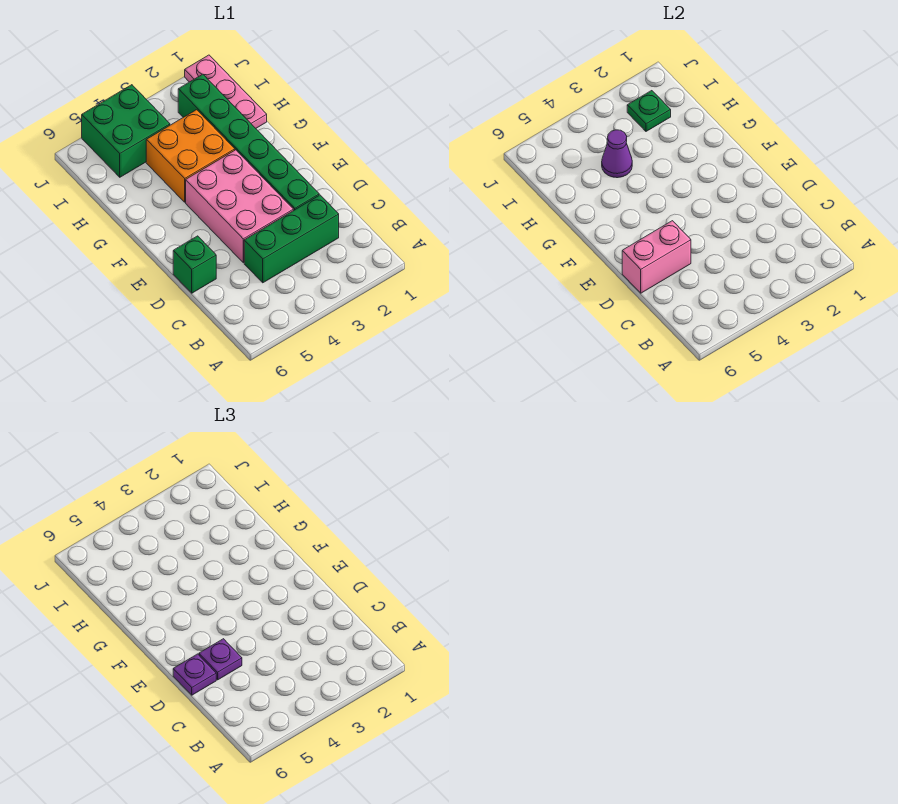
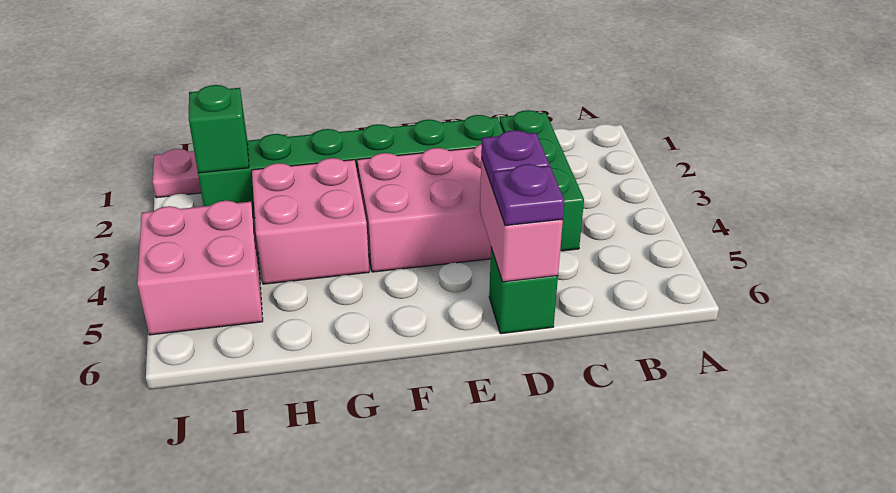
orange 2x2 brick [146,110,235,202] -> pink 2x2 brick [252,158,369,284]
purple 1x1 cone [602,130,632,178] -> none
green 1x1 plate [627,91,671,131] -> green 1x1 brick [189,85,249,173]
green 2x2 brick [82,85,170,177] -> pink 2x2 brick [137,201,263,335]

